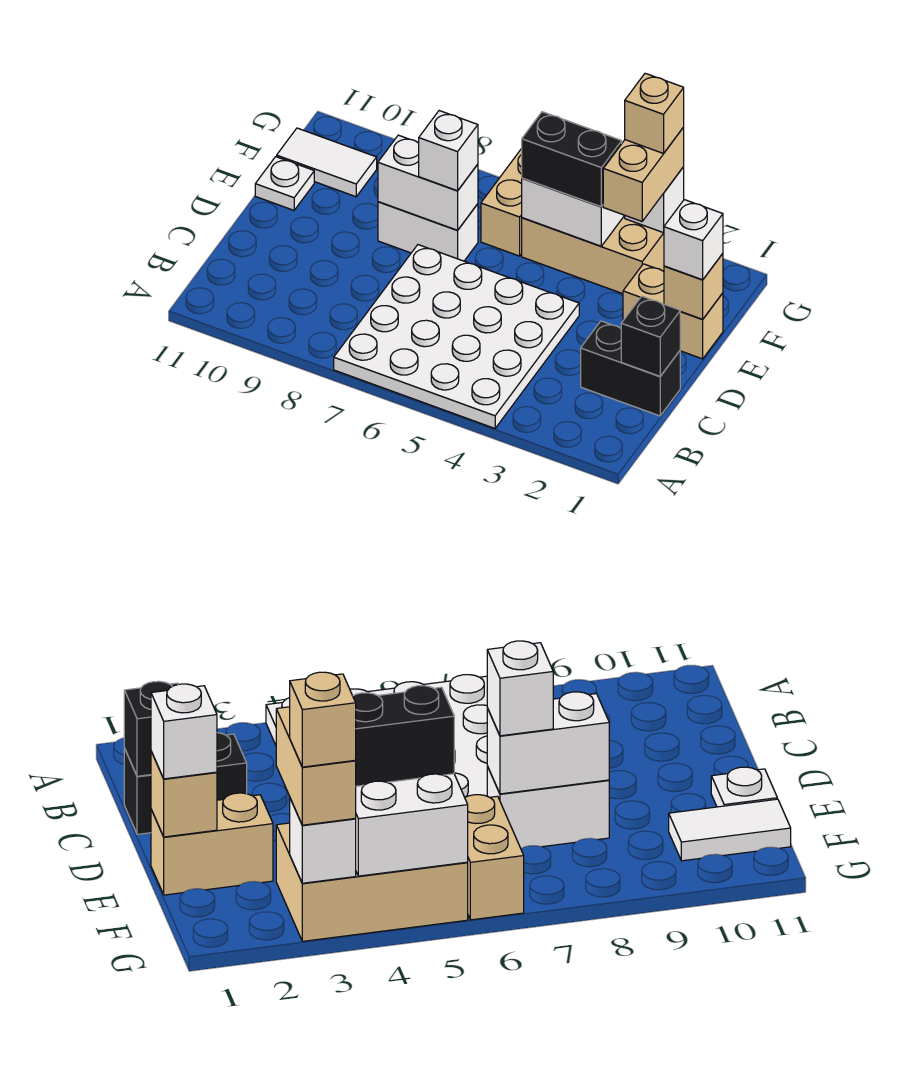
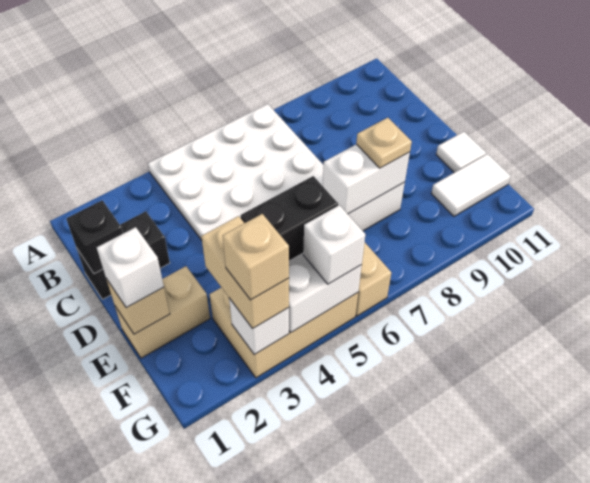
white 1x1 brick [419,111,478,191] -> white 1x1 brick moved to [303,205,365,284]
none -> tan 1x1 plate [356,118,412,168]
white 1x1 plate [255,157,314,210] -> white 1x1 tile [436,132,486,173]

